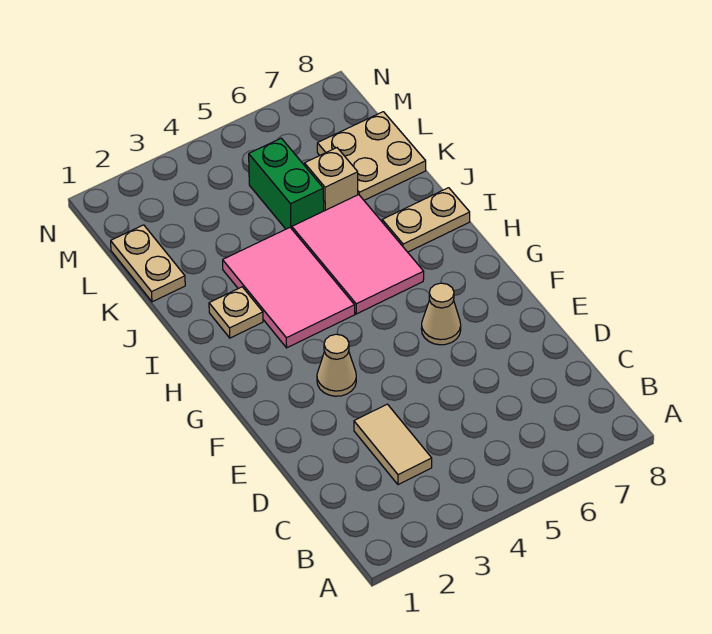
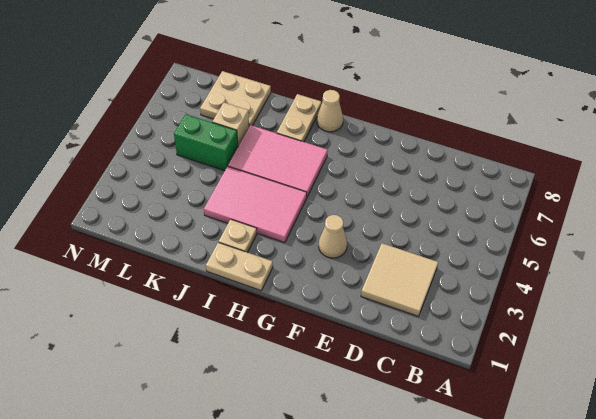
tan 1x2 tile [354,404,432,485] -> tan 2x2 tile [361,243,438,316]
tan 1x1 cone [421,283,461,345] -> tan 1x1 cone moved to [317,90,343,132]
tan 1x2 plate [111,225,185,302] -> tan 1x2 plate moved to [206,242,273,291]

